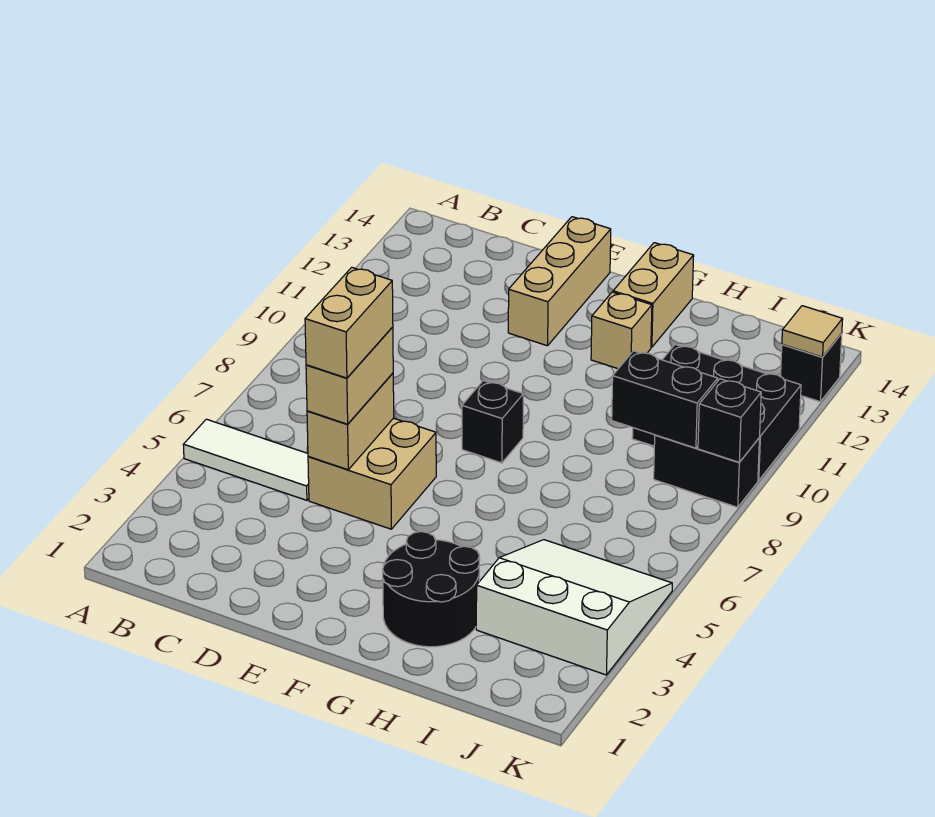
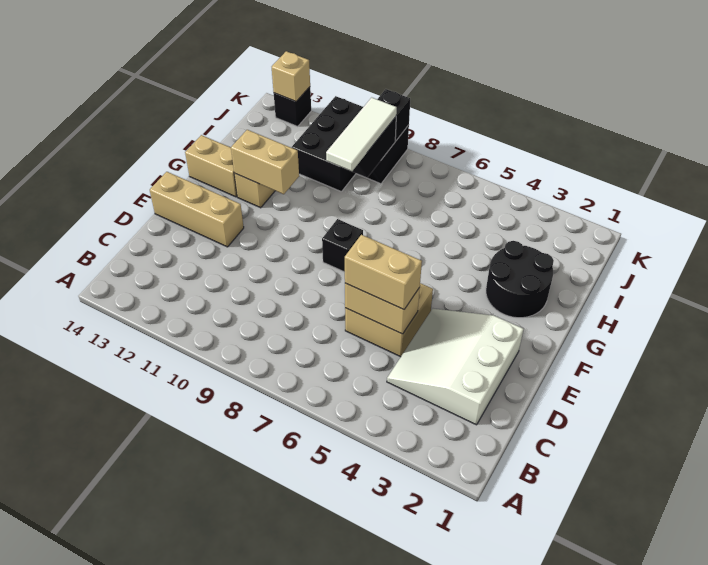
white 1x3 tile [183,419,309,500] -> white 1x3 tile moved to [326,97,397,171]
tan 1x2 brick [305,267,393,378] -> tan 1x2 brick moved to [231,130,299,194]
white 3x3 slope [476,540,672,675] -> white 3x3 slope moved to [387,309,524,425]
tan 1x1 tile [782,306,843,357] -> tan 1x1 brick [272,51,310,101]

